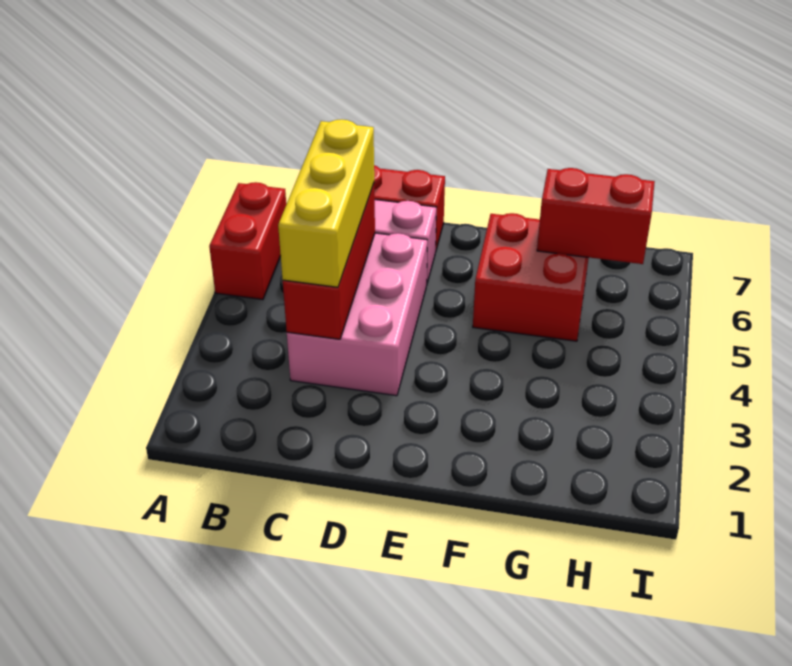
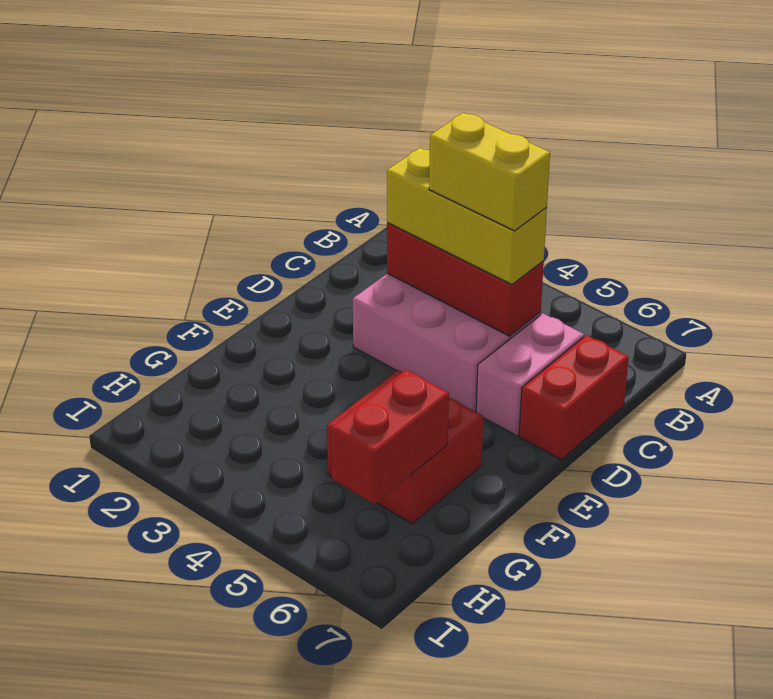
red 1x2 brick [209,182,286,300] -> none
none -> yellow 1x2 brick [429,113,550,231]

